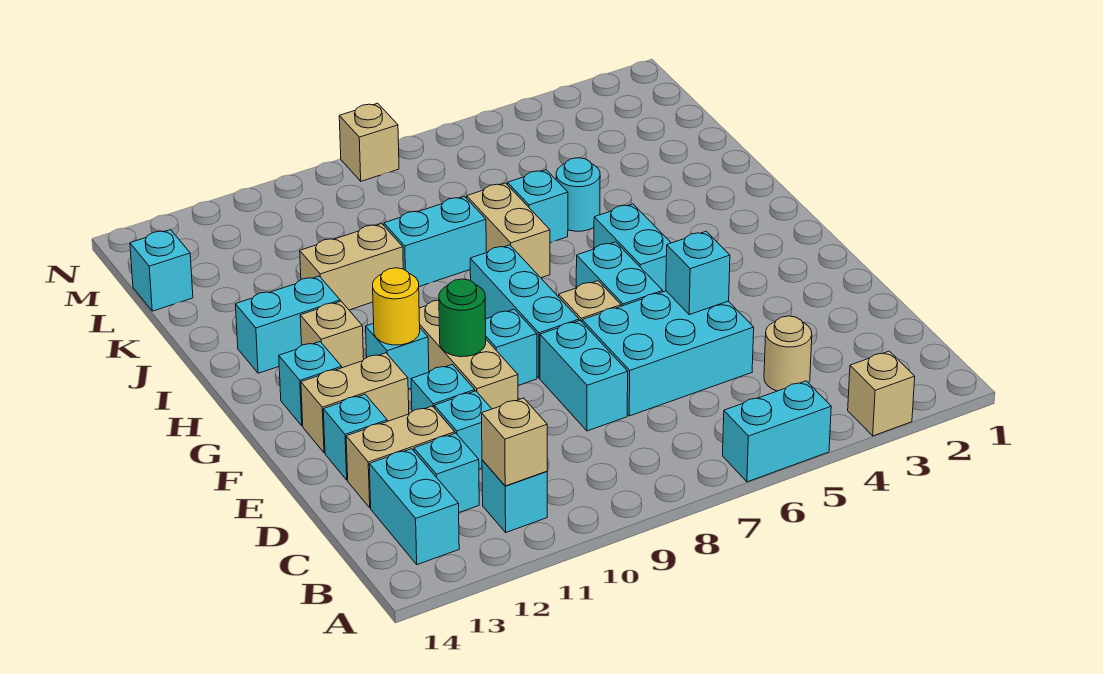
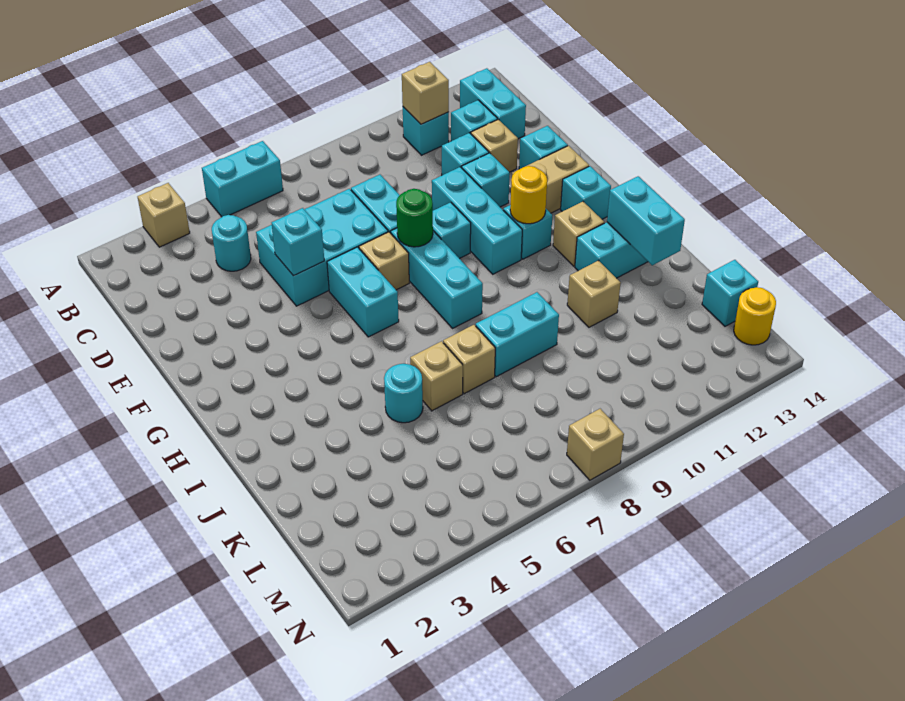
tan 1x1 round brick [764,316,812,391] -> cyan 1x1 round brick [212,215,251,271]
tan 1x2 brick [346,406,455,508] -> tan 1x1 brick [471,119,518,172]
tan 1x3 brick [419,300,518,409] -> cyan 1x3 brick [432,167,522,274]
green 1x1 round brick [439,279,486,357] -> green 1x1 round brick moved to [396,189,433,247]
cyan 1x2 brick [594,204,671,292] -> cyan 1x2 brick moved to [607,176,685,265]
tan 1x2 brick [467,183,550,278] -> tan 1x1 brick [443,325,495,394]
cyan 1x1 brick [508,170,568,243] -> tan 1x1 brick [410,341,463,411]
tan 1x2 brick [300,224,403,310] -> tan 1x1 brick [567,260,620,327]
none -> yellow 1x1 round brick [734,287,776,345]

